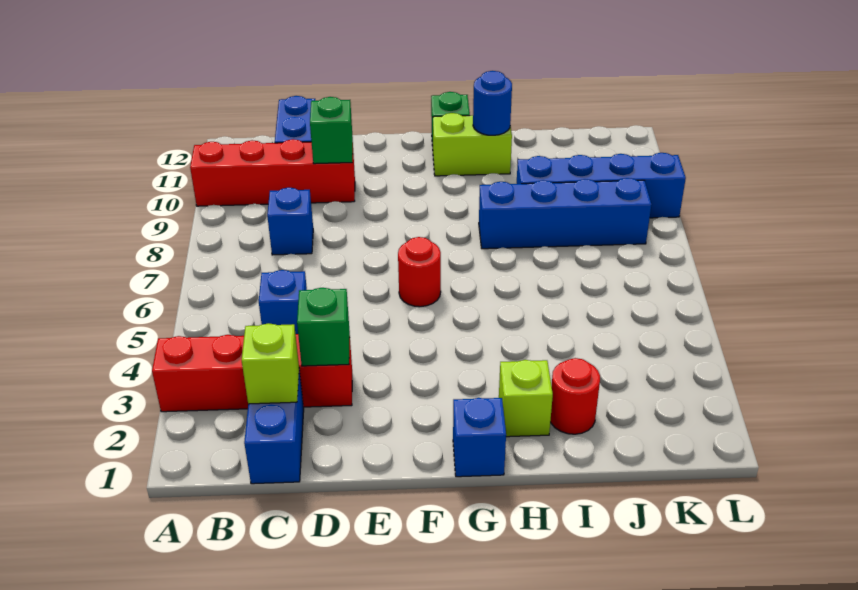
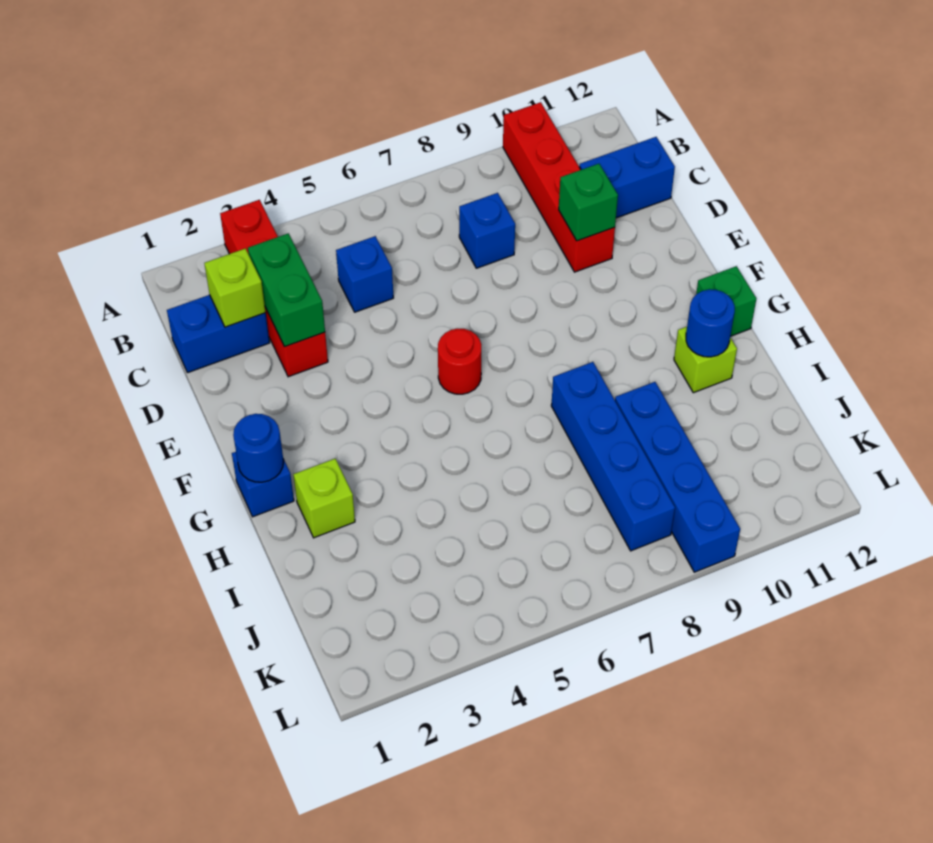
green 1x1 brick [297,288,350,366] -> green 1x2 brick [248,233,325,347]
none -> blue 1x1 round brick [233,414,284,482]
lime 1x2 brick [433,113,512,176] -> lime 1x1 brick [674,327,737,393]
red 1x1 round brick [550,358,600,434] -> none

